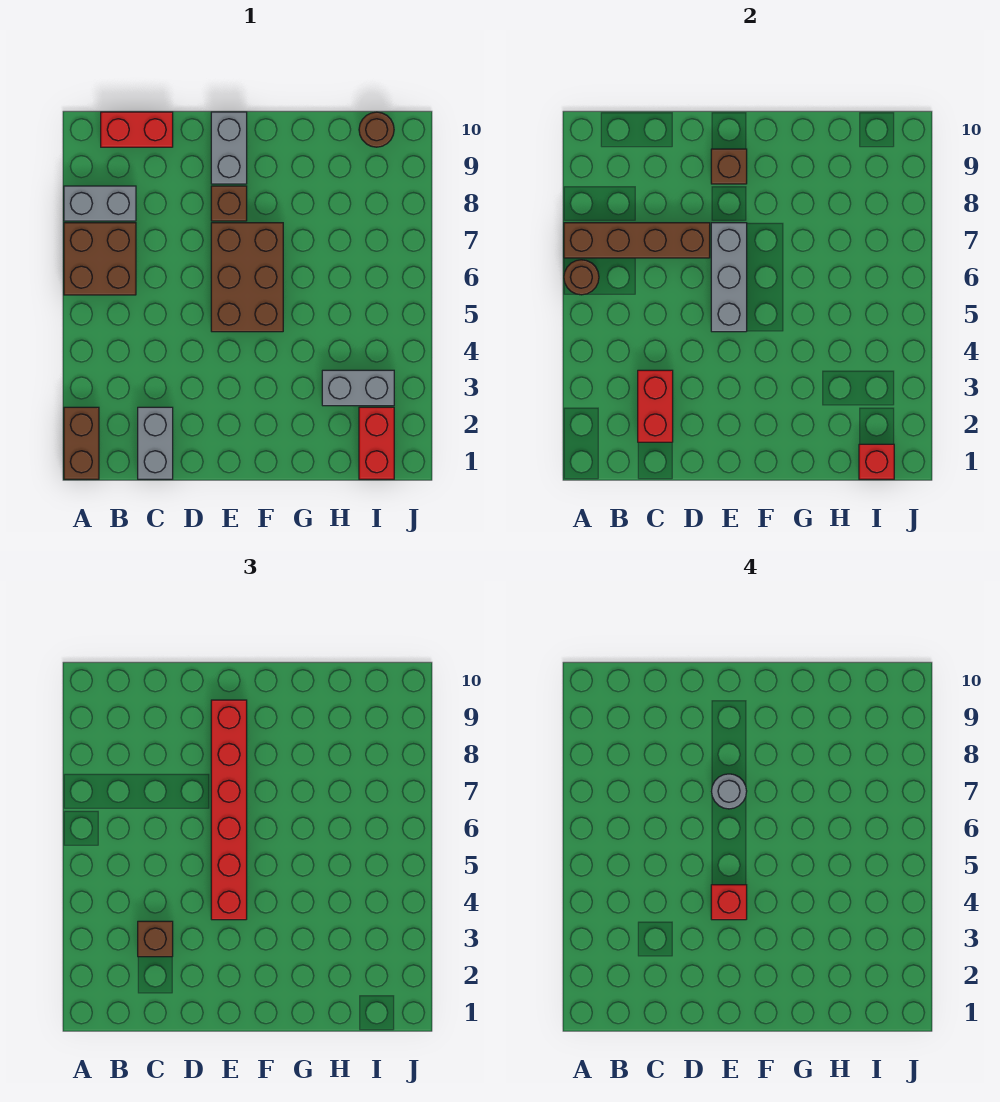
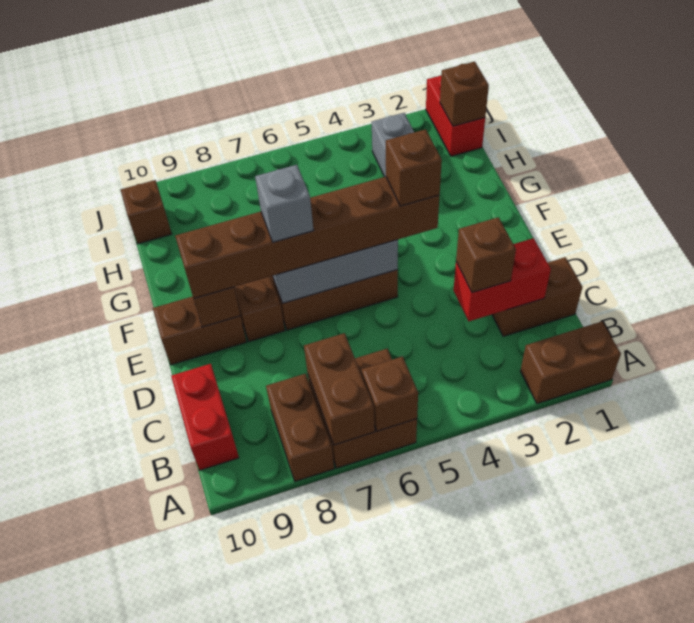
brown 1x1 round brick [564,260,599,295] -> brown 1x1 brick [361,356,418,431]
brown 1x4 brick [564,223,710,258] -> brown 1x2 brick [304,333,375,445]
grey 1x2 brick [64,186,136,221] -> brown 1x2 brick [266,374,334,481]
grey 1x2 brick [138,407,173,479] -> brown 1x2 brick [492,257,582,336]
red 1x6 brick [211,700,247,920] -> brown 1x6 brick [175,177,440,298]
red 1x1 brick [711,885,747,920] -> brown 1x1 brick [386,129,442,206]
grey 1x1 round brick [712,774,747,809] -> grey 1x1 brick [255,165,314,242]
grey 1x2 brick [211,112,247,184] -> brown 1x2 brick [153,297,246,365]
red 1x2 brick [359,407,394,479] -> red 1x2 brick turned to [426,76,485,156]
red 1x1 brick [859,444,894,479] -> brown 1x1 brick [440,62,489,126]
brown 1x1 round brick [359,112,394,147] -> brown 1x1 brick [121,180,172,244]

